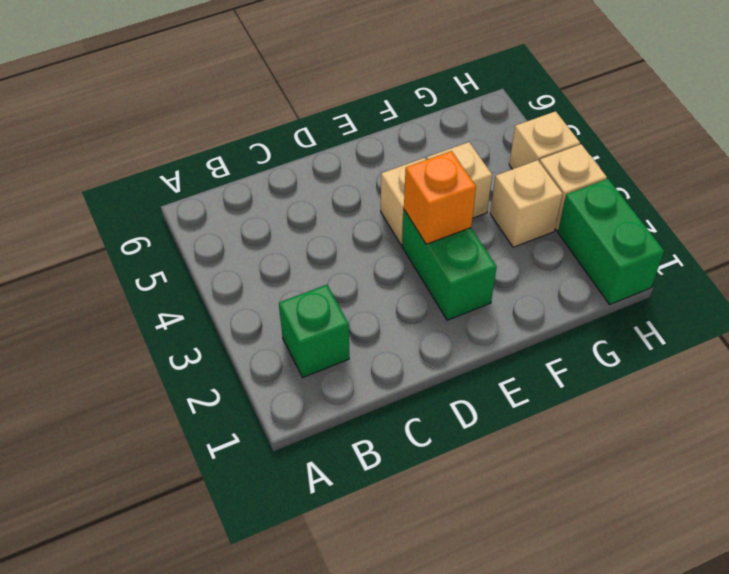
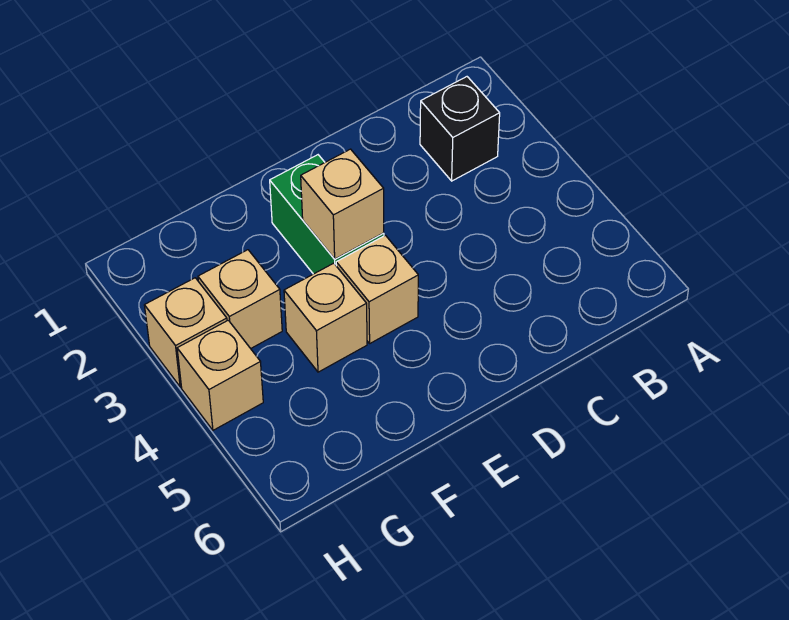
green 1x1 brick [279,285,349,377] -> black 1x1 brick [420,77,500,181]
orange 1x1 brick [404,151,476,244] -> tan 1x1 brick [301,149,384,259]
green 1x2 brick [558,179,664,304] -> none

